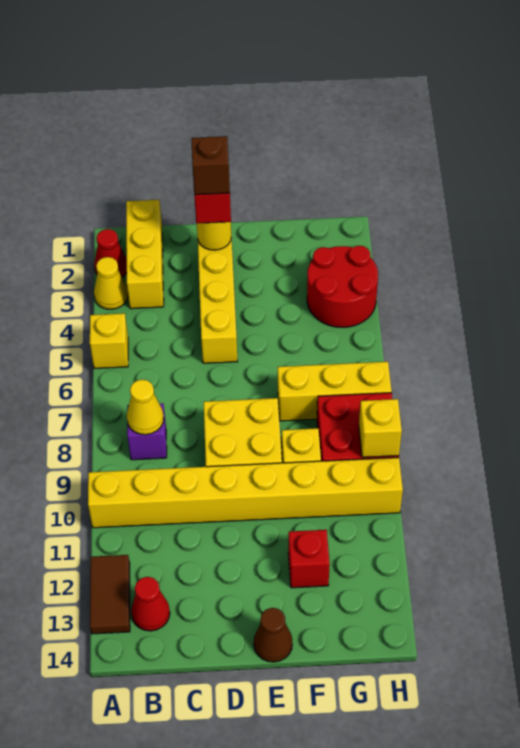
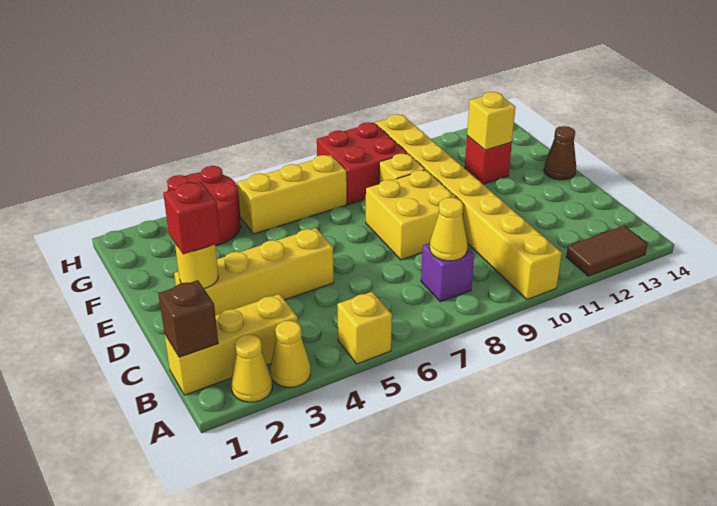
red 1x1 cone [94,229,127,277] -> yellow 1x1 cone [231,334,272,402]
red 1x1 cone [131,577,170,631] -> none
brown 1x1 brick [191,136,230,195] -> brown 1x1 brick moved to [158,280,218,357]
yellow 1x3 brick [278,362,392,421] -> yellow 1x3 brick turned to [237,155,347,234]
yellow 1x1 brick [359,399,402,457] -> yellow 1x1 brick moved to [467,92,515,150]

